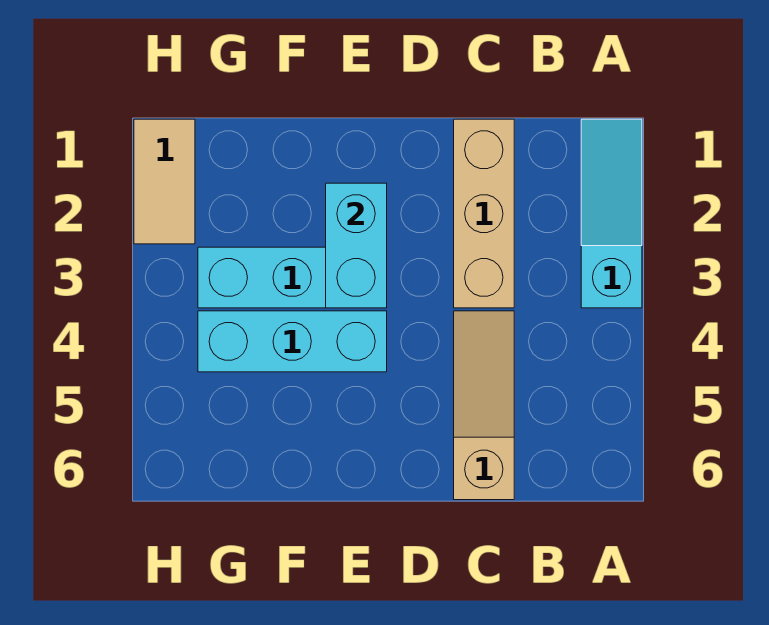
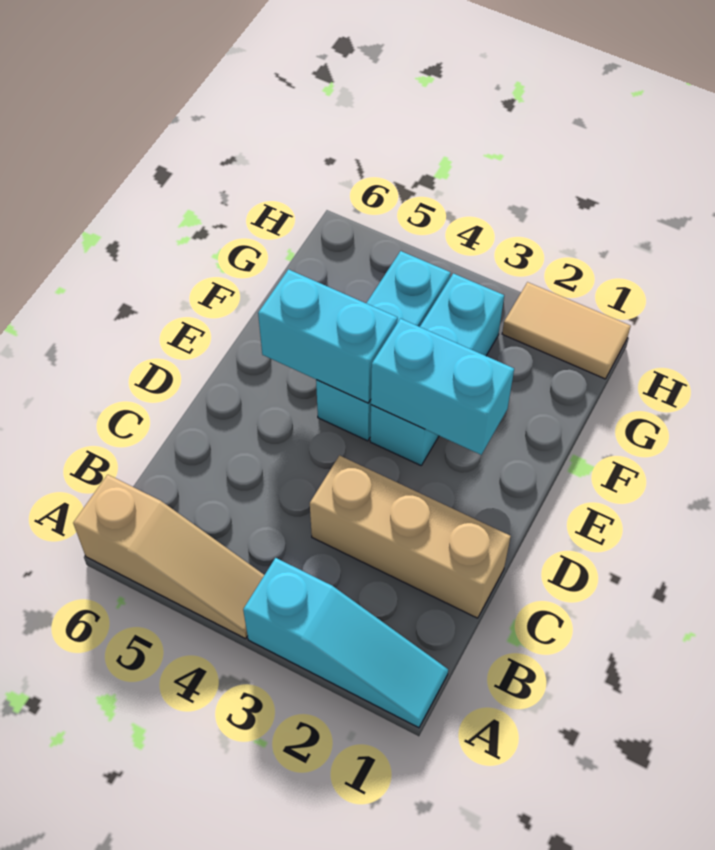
tan 1x3 slope [454,311,514,500] -> tan 1x3 slope moved to [73,475,264,639]
none -> cyan 1x2 brick [258,269,398,403]

